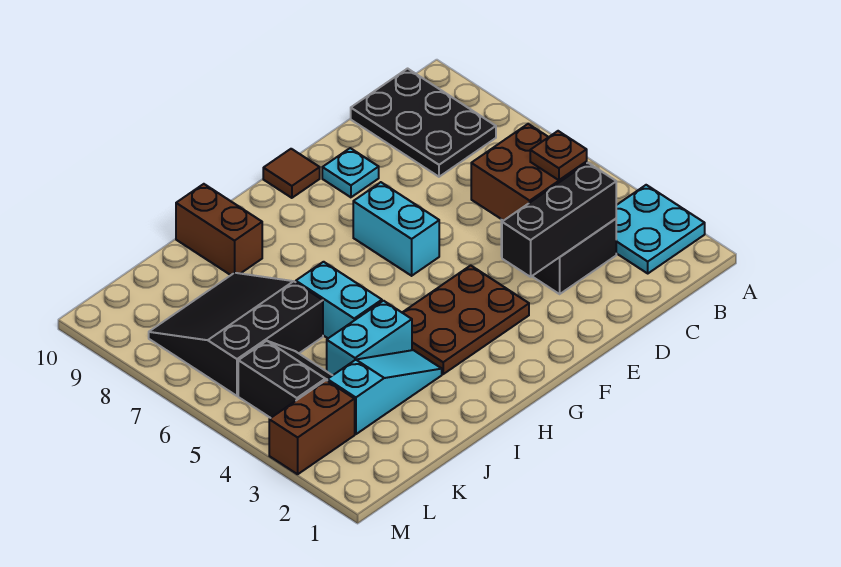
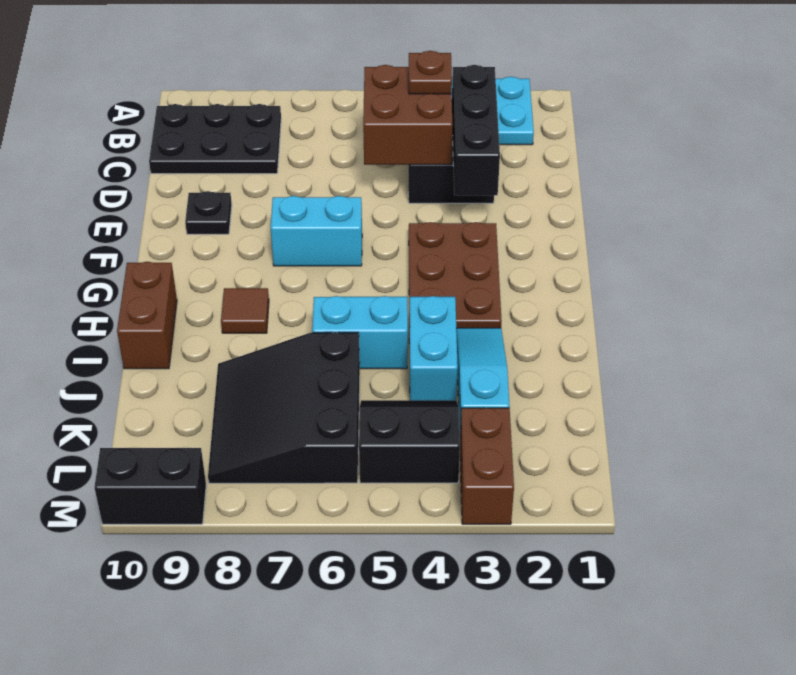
cyan 1x1 plate [322,148,379,197] -> black 1x1 plate [185,191,232,234]
brown 1x1 tile [263,149,320,198] -> brown 1x1 tile moved to [221,288,269,333]
brown 1x2 brick [176,184,262,275] -> brown 1x2 brick turned to [117,262,177,369]
none -> black 1x2 brick [94,448,206,524]

